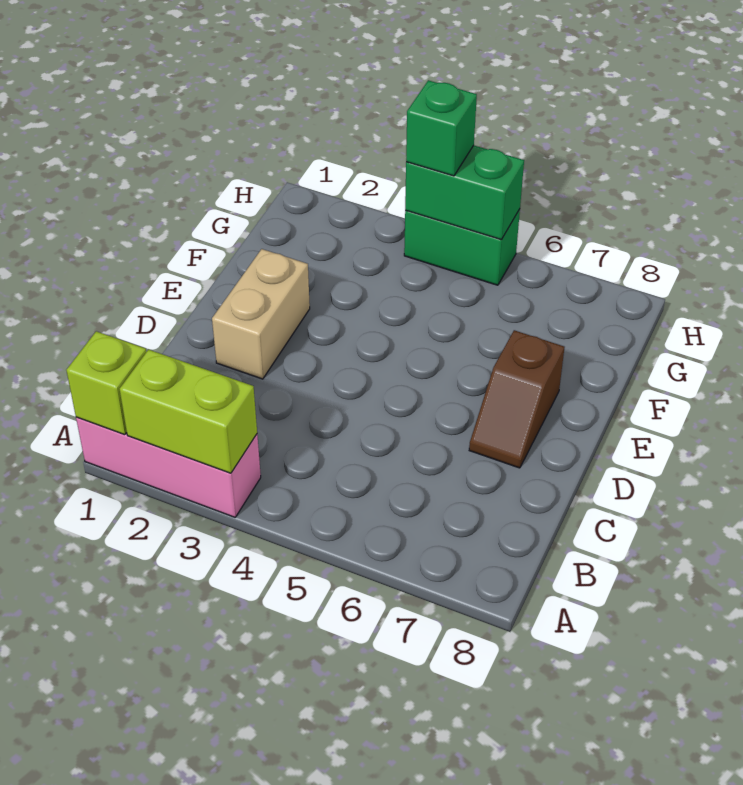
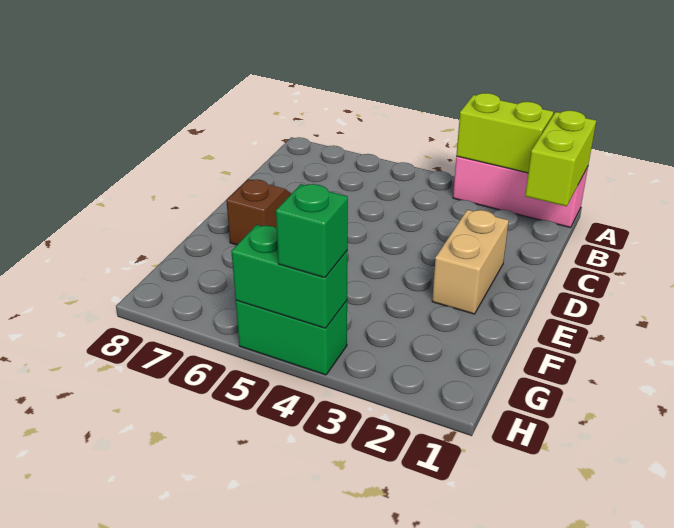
lime 1x1 brick [66,331,146,435] -> lime 1x2 brick [525,111,596,206]

